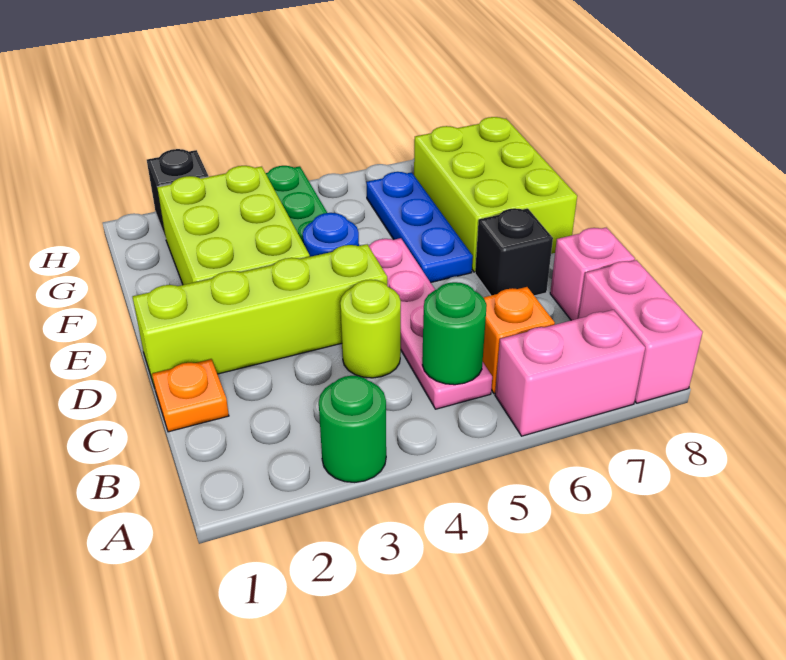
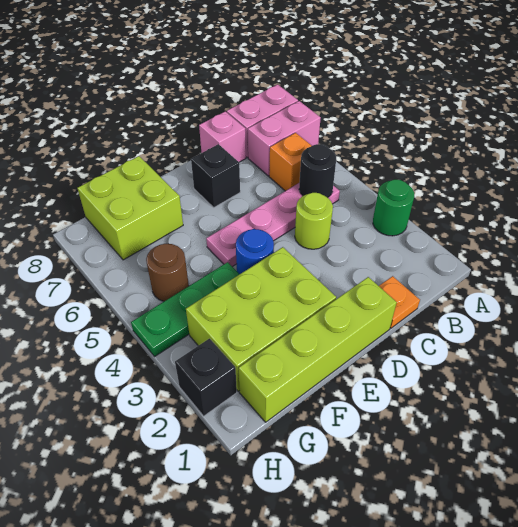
pink 1x2 brick [495,310,645,436] -> pink 1x2 brick turned to [248,101,321,176]
green 1x1 round brick [422,282,487,385] -> black 1x1 round brick [299,144,336,198]
lime 1x4 brick [133,244,387,387] -> lime 1x4 brick turned to [239,277,397,422]
blue 1x3 plate [366,172,473,283] -> none
lime 2x3 brick [414,117,577,272] -> lime 2x2 brick [77,156,183,260]
none -> brown 1x1 round brick [146,244,189,301]

